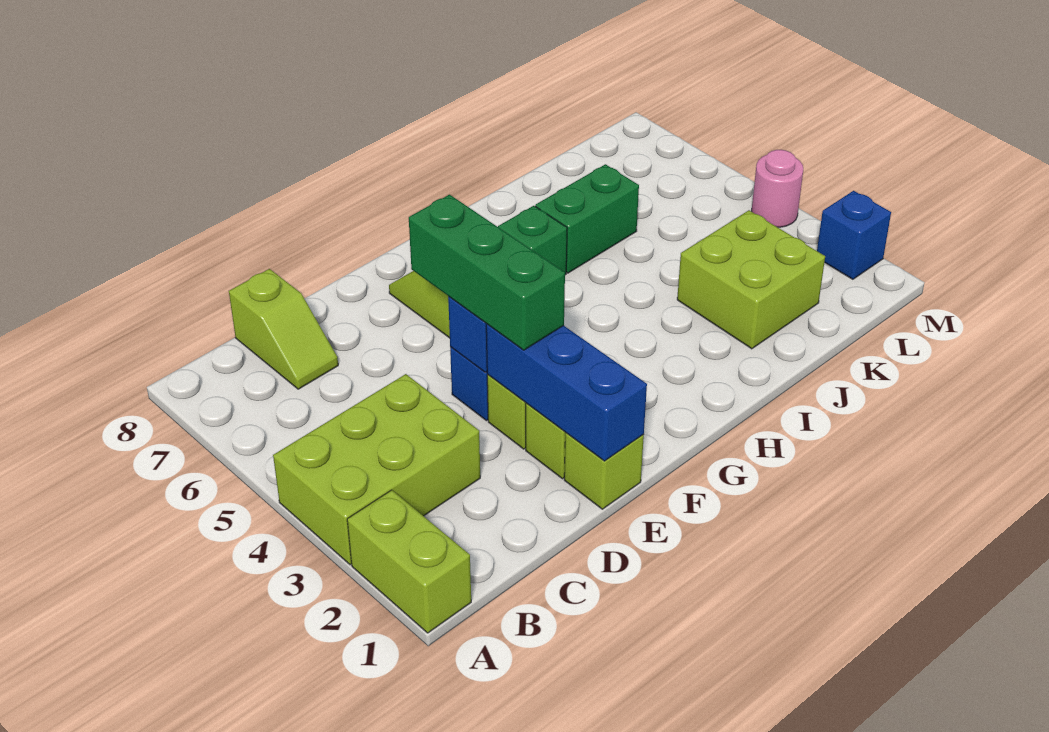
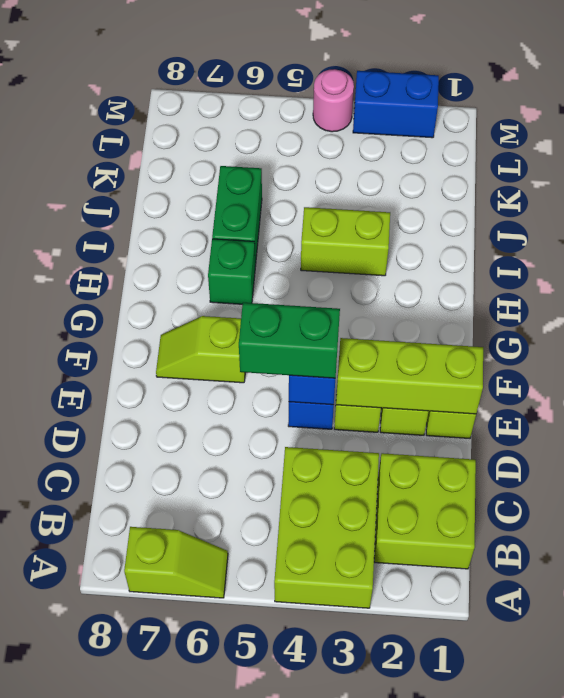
lime 1x2 brick [347,490,471,633] -> lime 1x2 brick moved to [301,207,390,276]
lime 1x2 slope [229,269,338,389] -> lime 1x2 slope moved to [124,527,228,598]
blue 1x3 brick [486,324,647,461] -> lime 1x3 brick [336,338,483,414]
green 1x3 brick [409,195,565,350] -> green 1x2 brick [239,303,340,378]
lime 2x2 brick [677,210,825,349] -> lime 2x2 brick moved to [374,453,476,569]
blue 1x1 brick [817,191,891,279] -> blue 1x2 brick [353,71,439,138]

